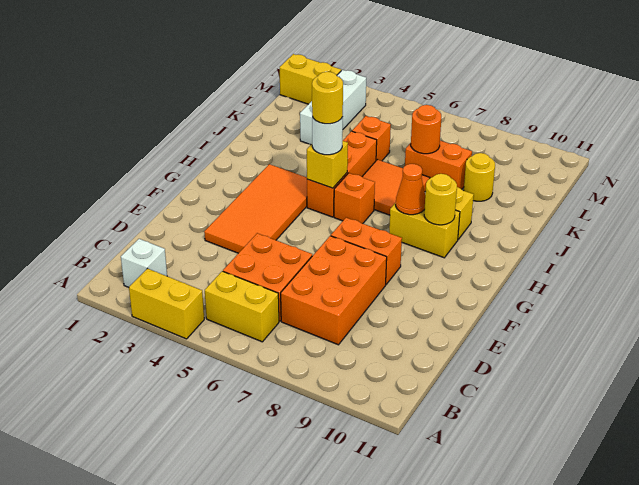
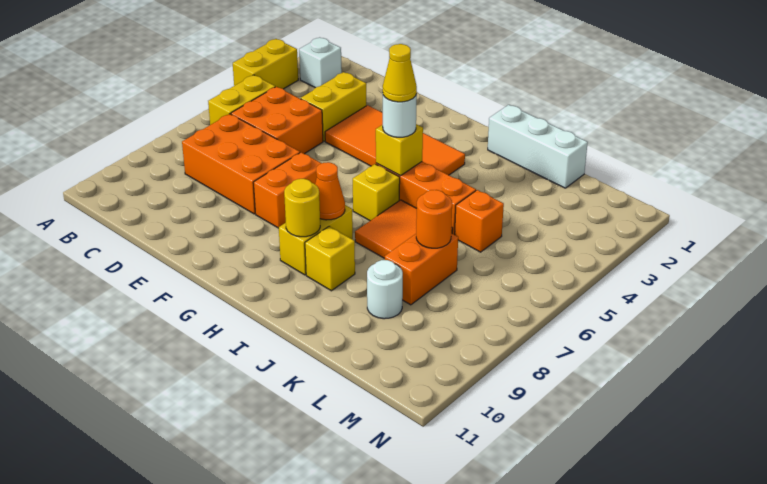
yellow 1x1 round brick [312,72,343,124] -> yellow 1x1 cone [383,44,417,102]
orange 1x1 brick [334,173,375,223] -> yellow 1x1 brick [353,164,400,221]
white 1x3 brick [300,70,366,145] -> white 1x3 brick moved to [488,105,588,188]
yellow 1x1 round brick [464,153,495,201] -> white 1x1 round brick [367,260,403,319]
yellow 1x2 brick [280,54,341,104] -> yellow 1x2 brick moved to [301,72,366,141]

